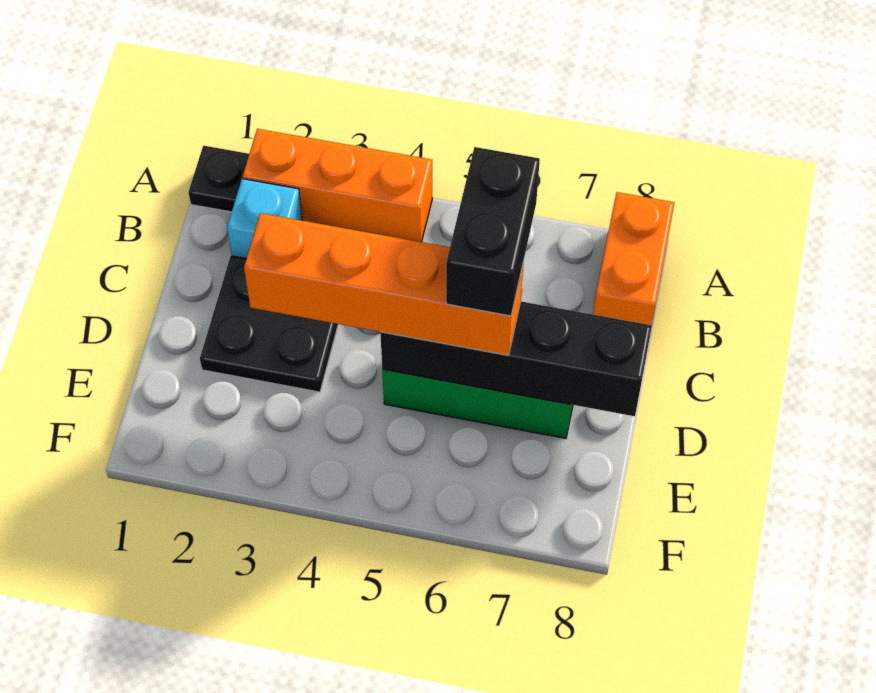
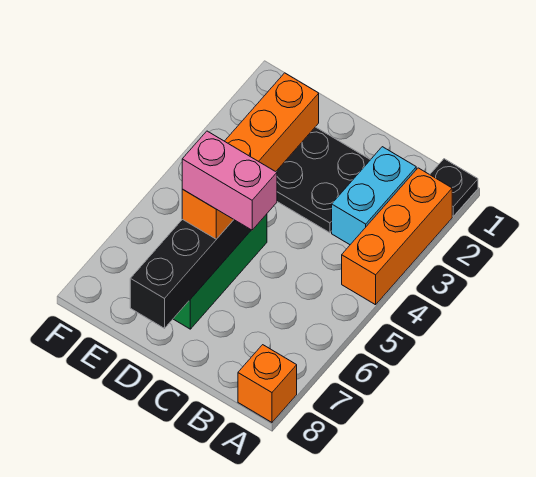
orange 1x2 brick [593,192,674,325] -> orange 1x1 brick [238,345,297,422]
cyan 1x1 brick [227,179,302,258] -> cyan 1x2 brick [332,147,416,245]
black 1x2 brick [446,147,540,316] -> pink 1x2 brick [182,131,277,230]

